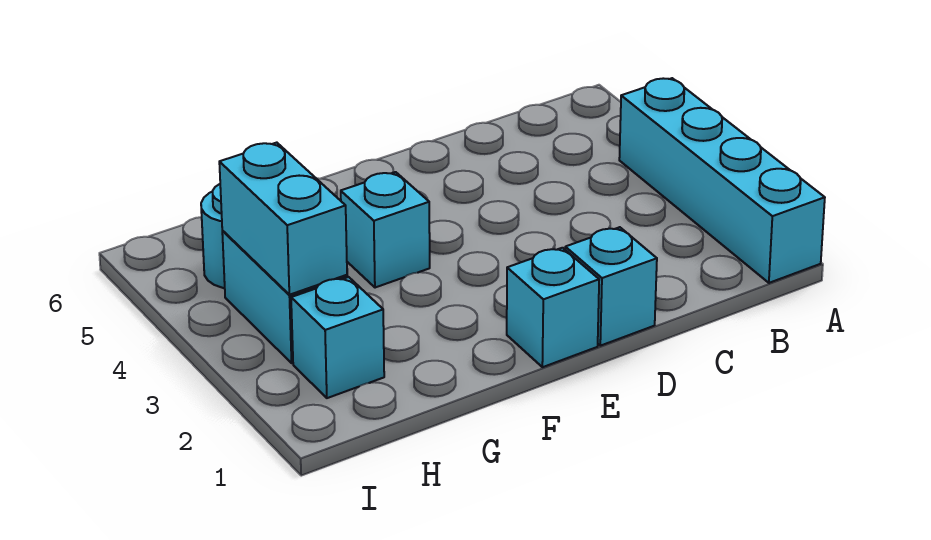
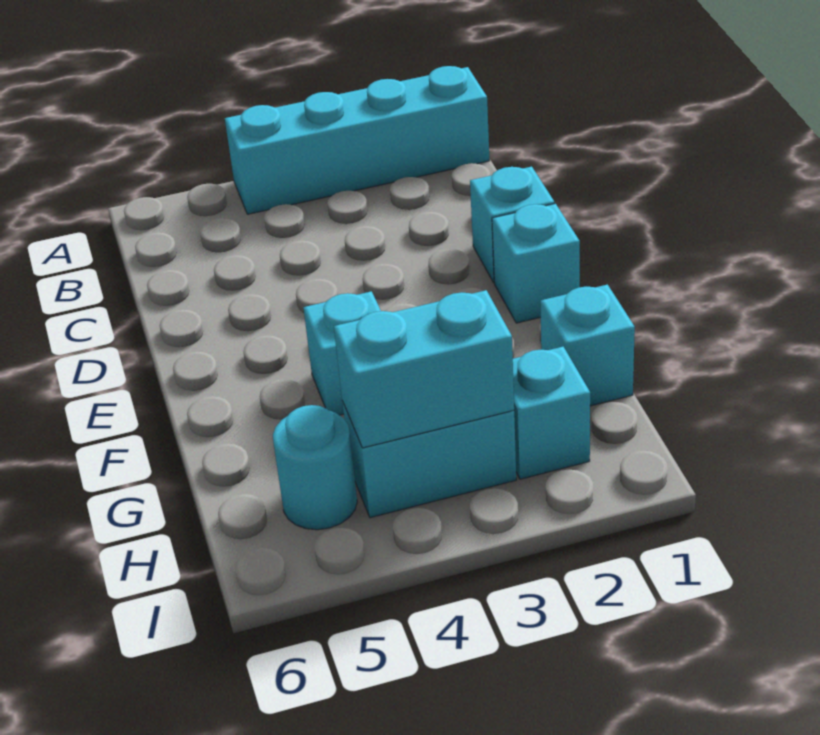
none -> cyan 1x1 brick [540,285,635,406]

